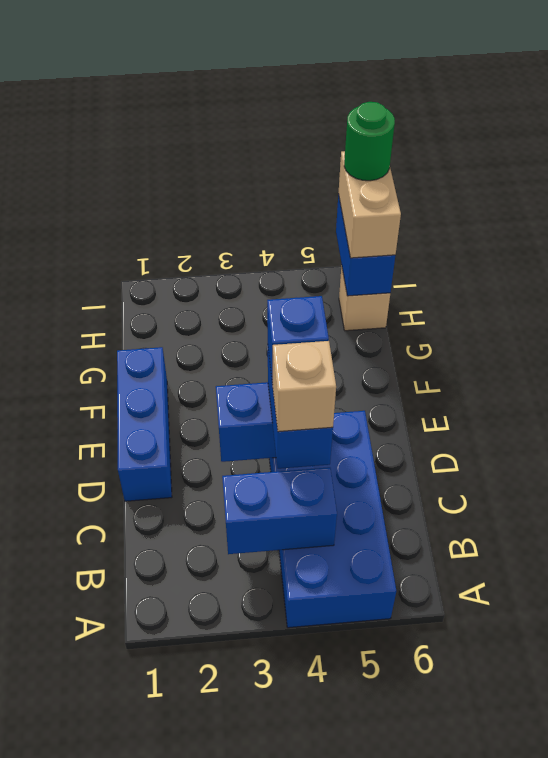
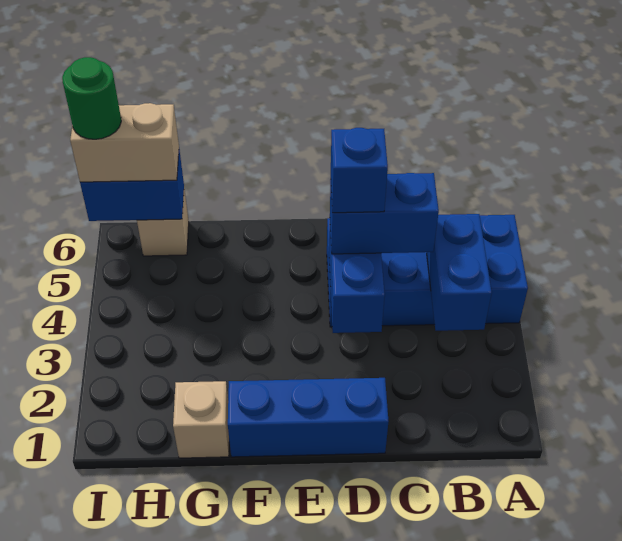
tan 1x1 brick [272,341,336,432] -> tan 1x1 brick moved to [173,381,229,458]

